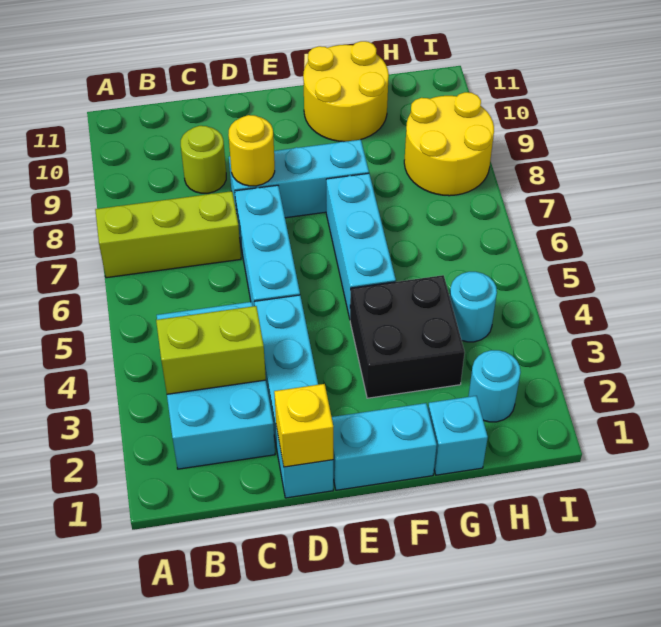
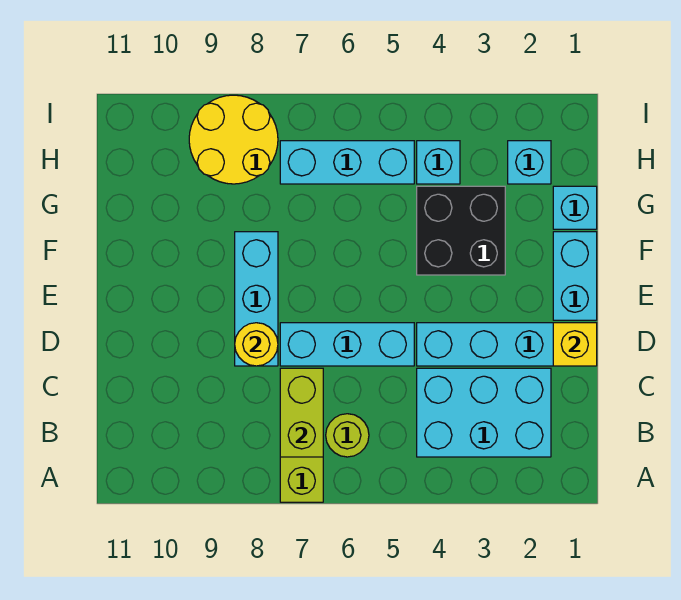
lime 1x2 brick [156,306,266,394] -> lime 1x2 brick moved to [280,368,323,457]
lime 1x1 round brick [181,126,226,193] -> lime 1x1 round brick moved to [326,414,369,457]
cyan 1x3 brick [326,173,396,318] -> cyan 1x3 brick moved to [280,141,414,184]
yellow 2x2 round brick [303,41,389,142] -> none
cyan 1x1 round brick [468,350,521,422] -> cyan 1x1 brick [508,141,551,184]
cyan 1x1 round brick [450,272,497,342] -> cyan 1x1 brick [417,141,460,184]

